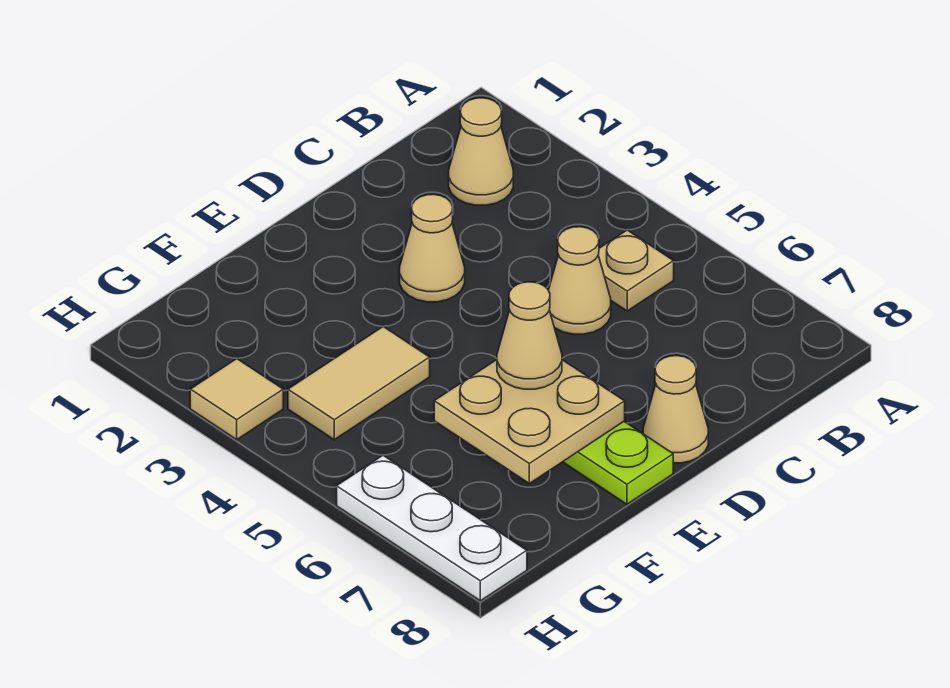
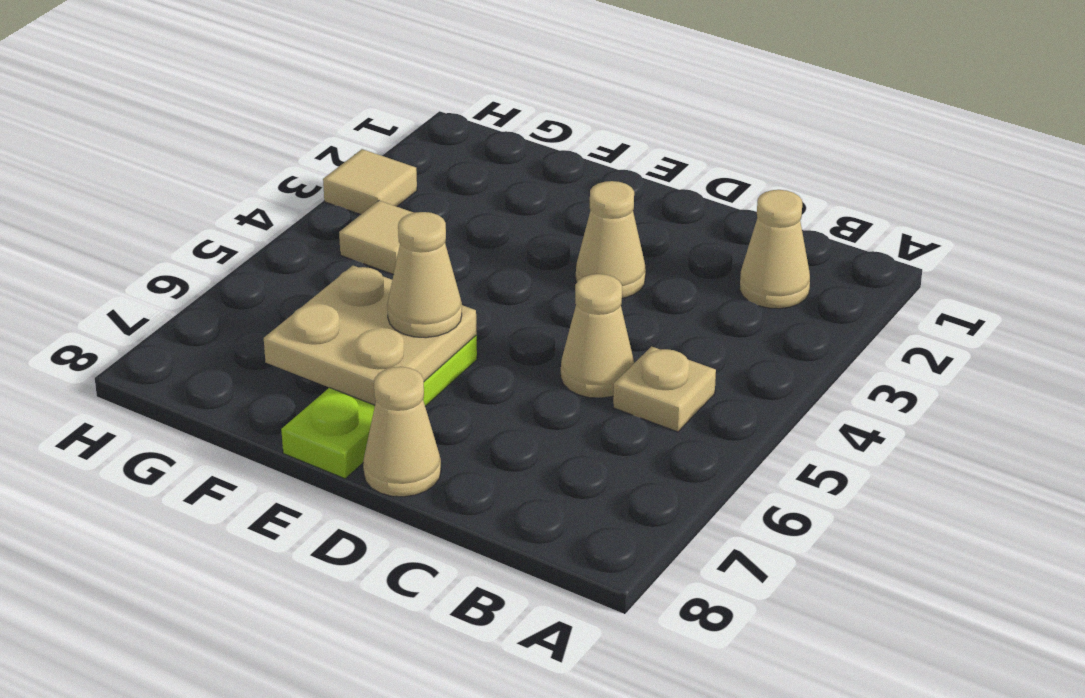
tan 1x2 tile [288,326,430,440] -> tan 1x1 tile [339,201,414,275]
white 1x3 plate [337,455,527,601] -> none

